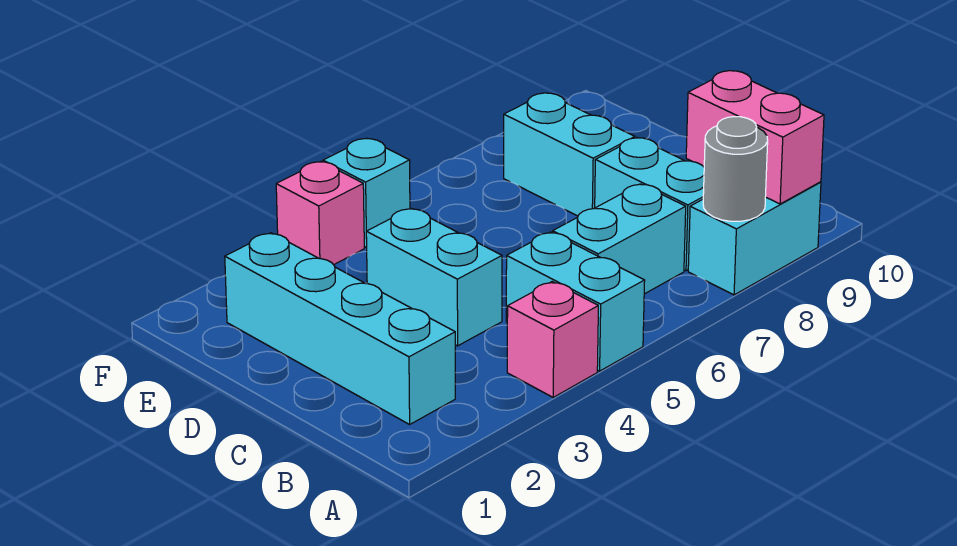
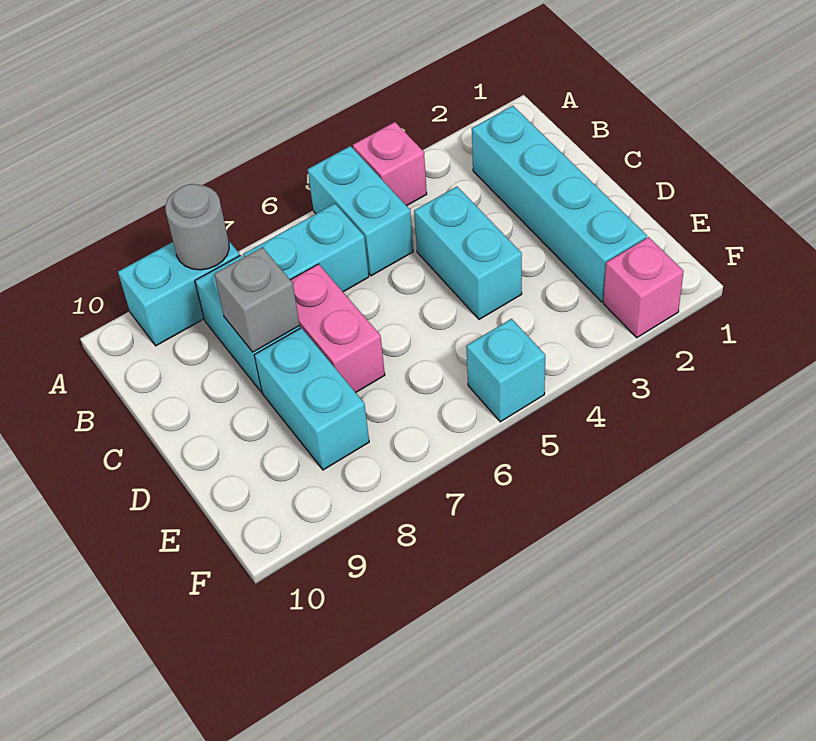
pink 1x2 brick [686,71,824,204] -> pink 1x2 brick moved to [291,264,385,393]
none -> grey 1x1 brick [214,247,300,352]
pink 1x1 brick [276,161,364,265] -> pink 1x1 brick moved to [603,237,684,338]

